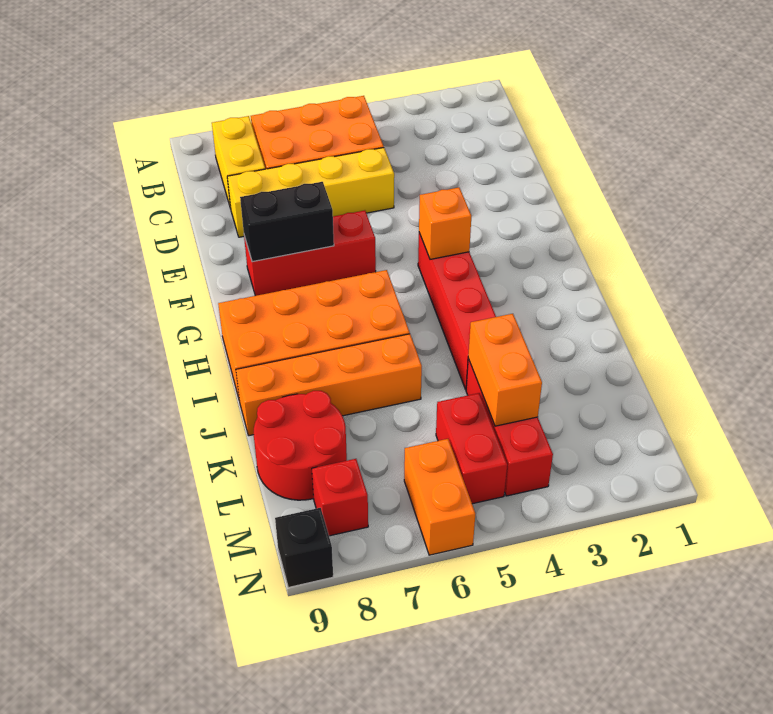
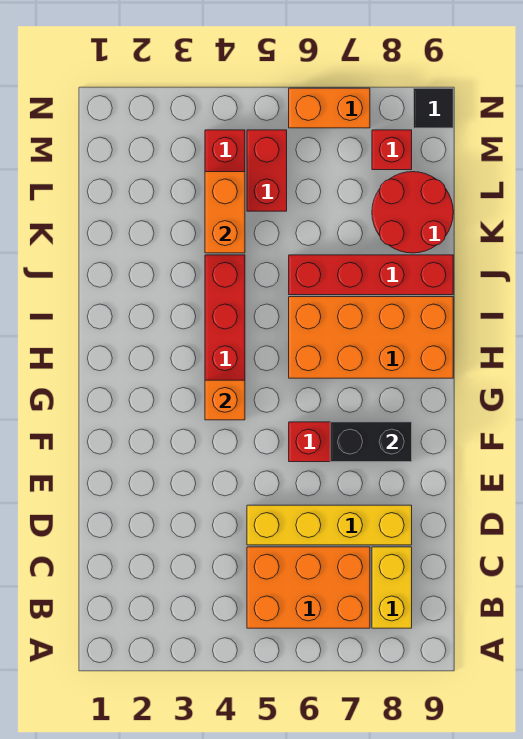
orange 1x4 brick [236,334,422,436] -> red 1x4 brick [289,255,453,295]
orange 1x2 brick [404,439,475,555] -> orange 1x2 brick turned to [289,88,370,128]
black 1x1 brick [275,508,333,588] -> black 1x1 tile [414,88,453,128]

